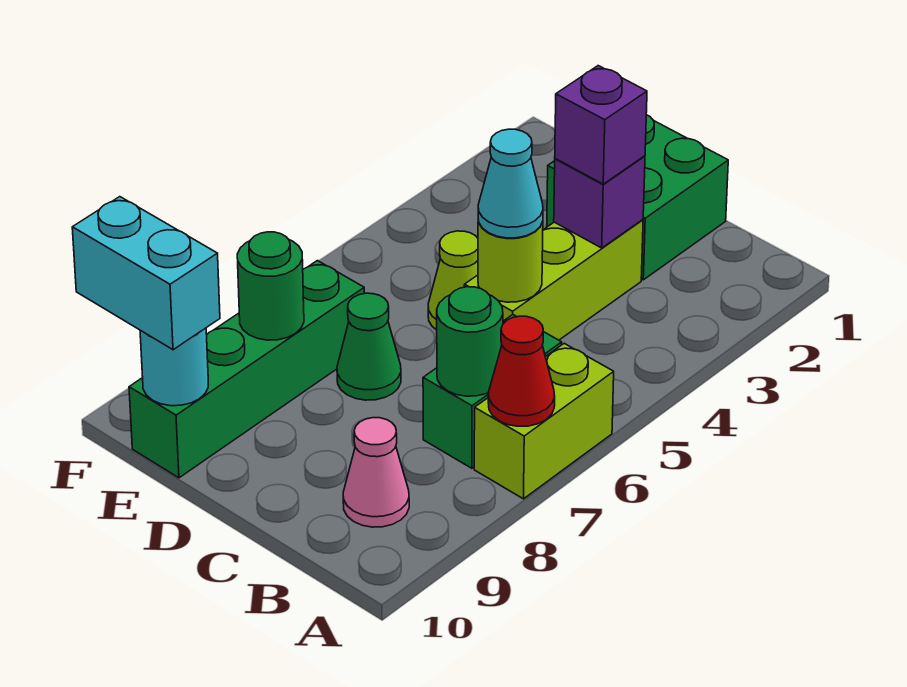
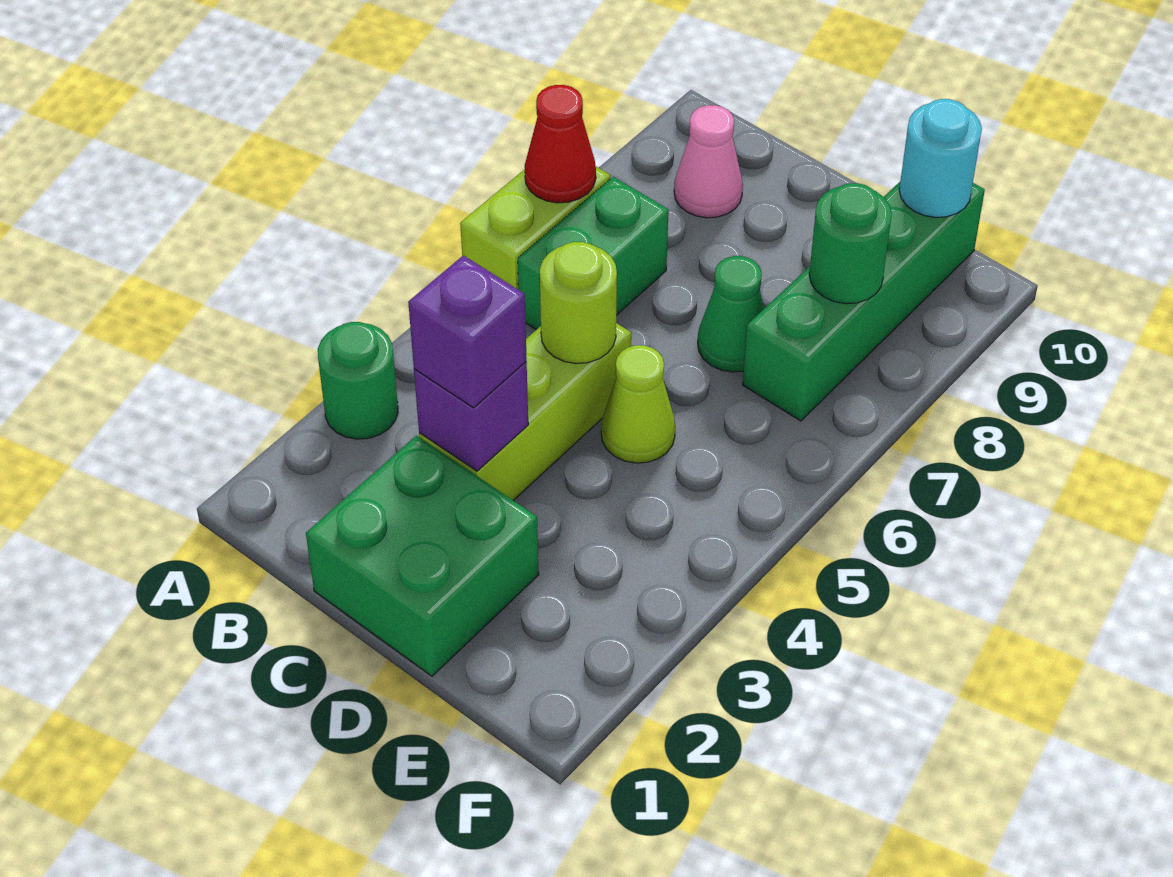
green 1x1 round brick [437,287,503,396] -> green 1x1 round brick moved to [318,322,398,439]
cyan 1x1 cone [478,129,543,238] -> none
cyan 1x2 brick [72,197,220,350] -> none

